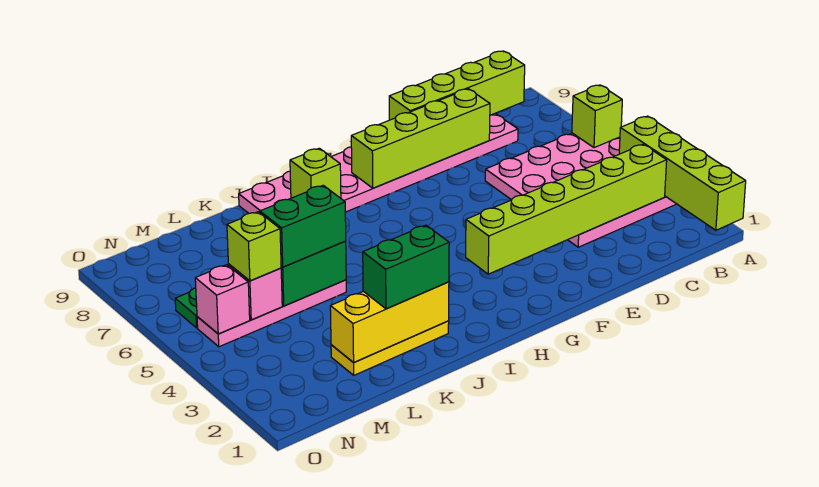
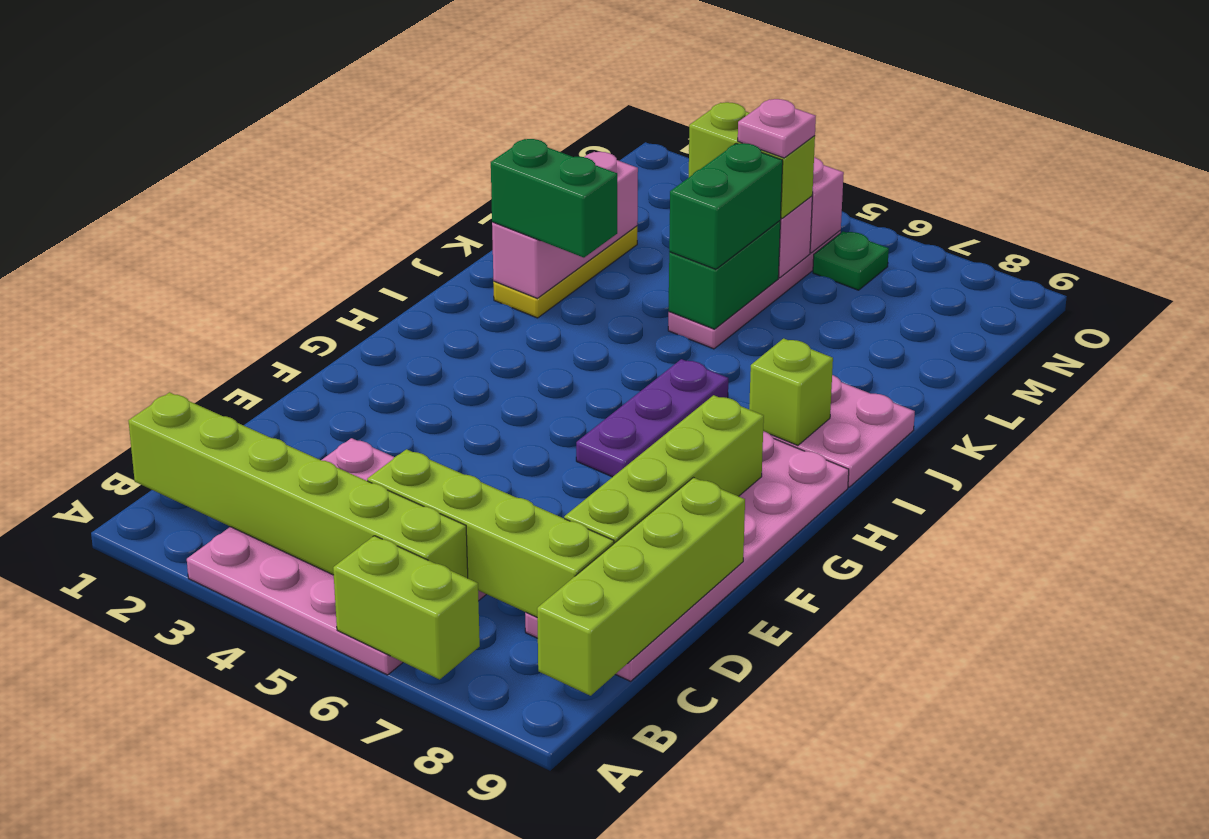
lime 1x4 brick [619,116,746,230] -> lime 1x4 brick moved to [367,449,614,617]
lime 1x1 brick [572,85,622,148] -> lime 1x2 brick [333,536,480,679]
lime 1x6 brick [466,144,667,274] -> lime 1x6 brick turned to [128,392,468,578]
none -> purple 1x3 plate [576,359,728,477]
yellow 1x3 brick [330,282,449,363] -> pink 1x3 brick [492,152,638,298]
green 1x2 brick [363,225,449,309] -> green 1x2 brick turned to [491,139,617,258]
lime 1x1 brick [227,212,281,281] -> lime 1x2 brick [689,102,815,219]
none -> pink 1x1 plate [738,99,816,158]

